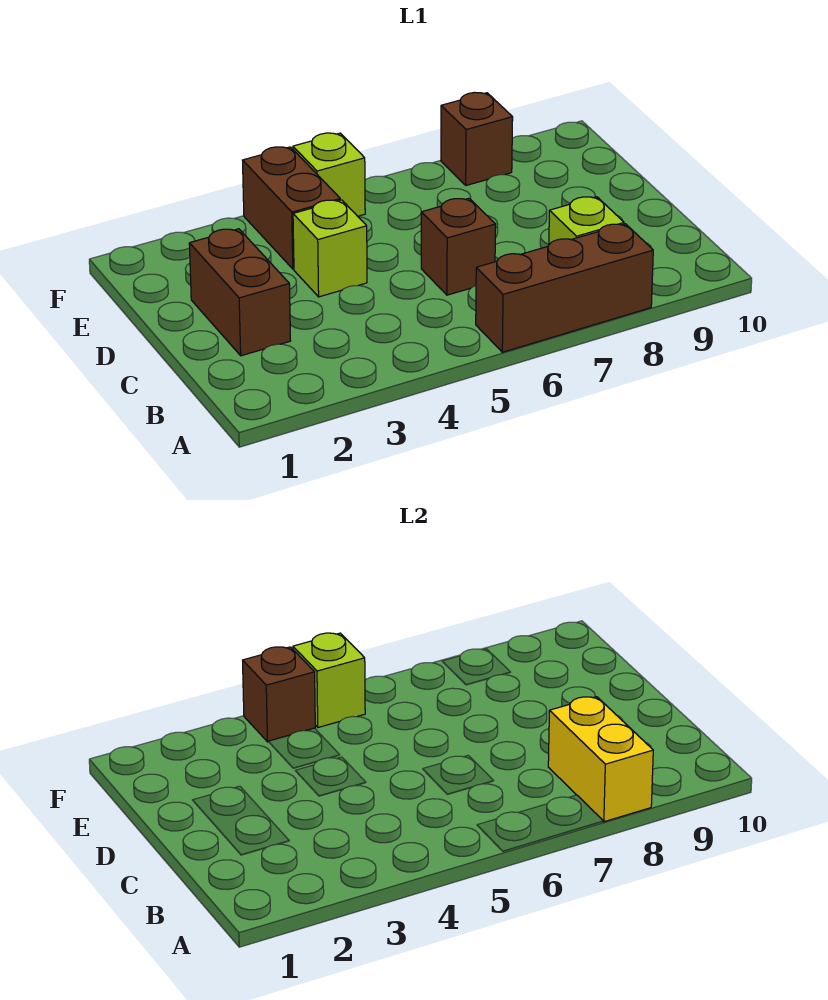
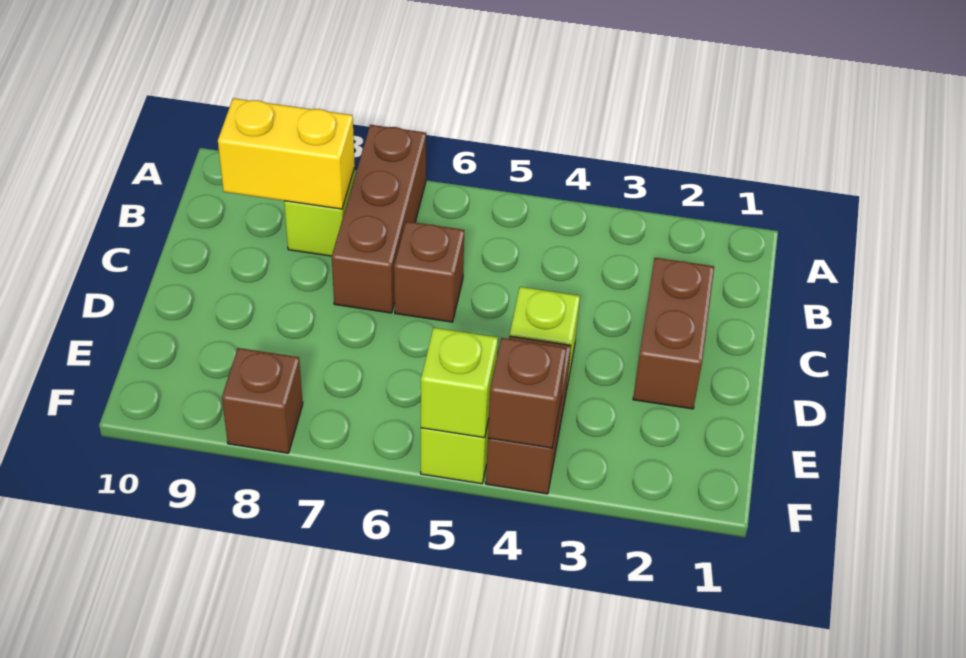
brown 1x3 brick [476,224,653,352] -> brown 1x3 brick turned to [332,125,426,313]
yellow 1x2 brick [548,697,653,822] -> yellow 1x2 brick turned to [218,98,355,209]

